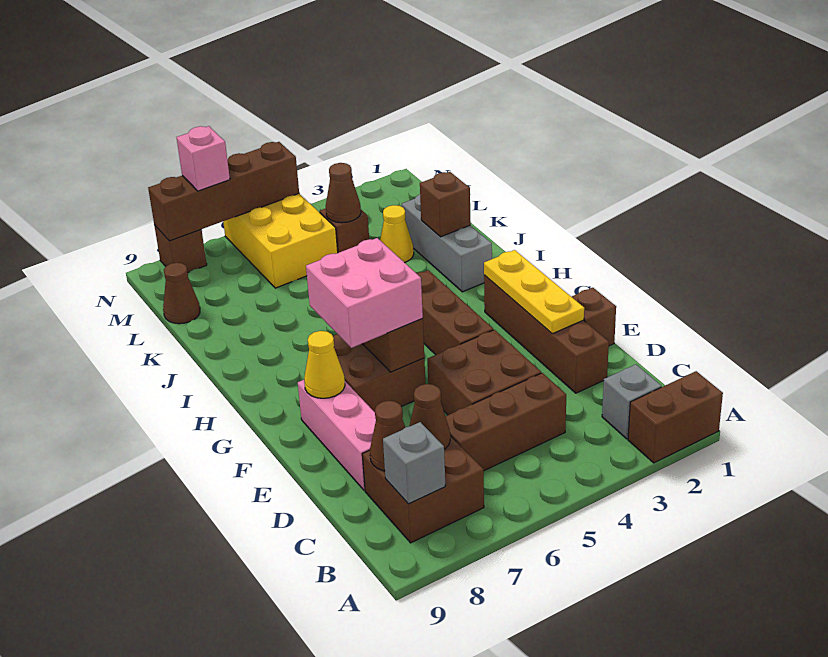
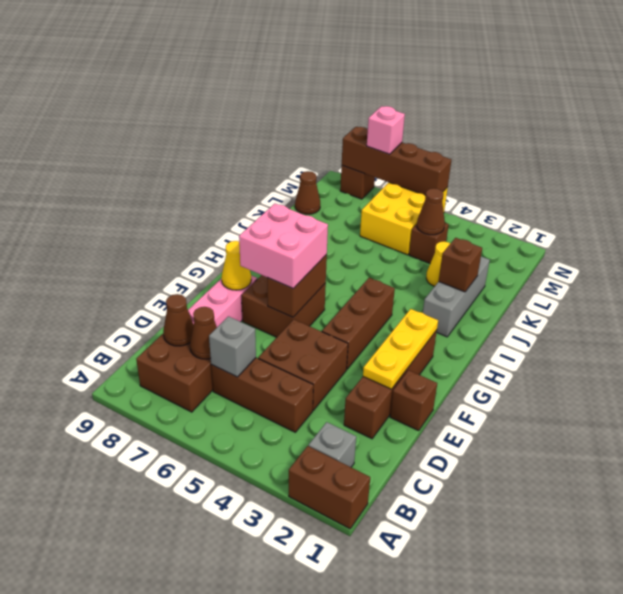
grey 1x1 brick [383,422,445,504] -> grey 1x1 brick moved to [209,316,256,377]

